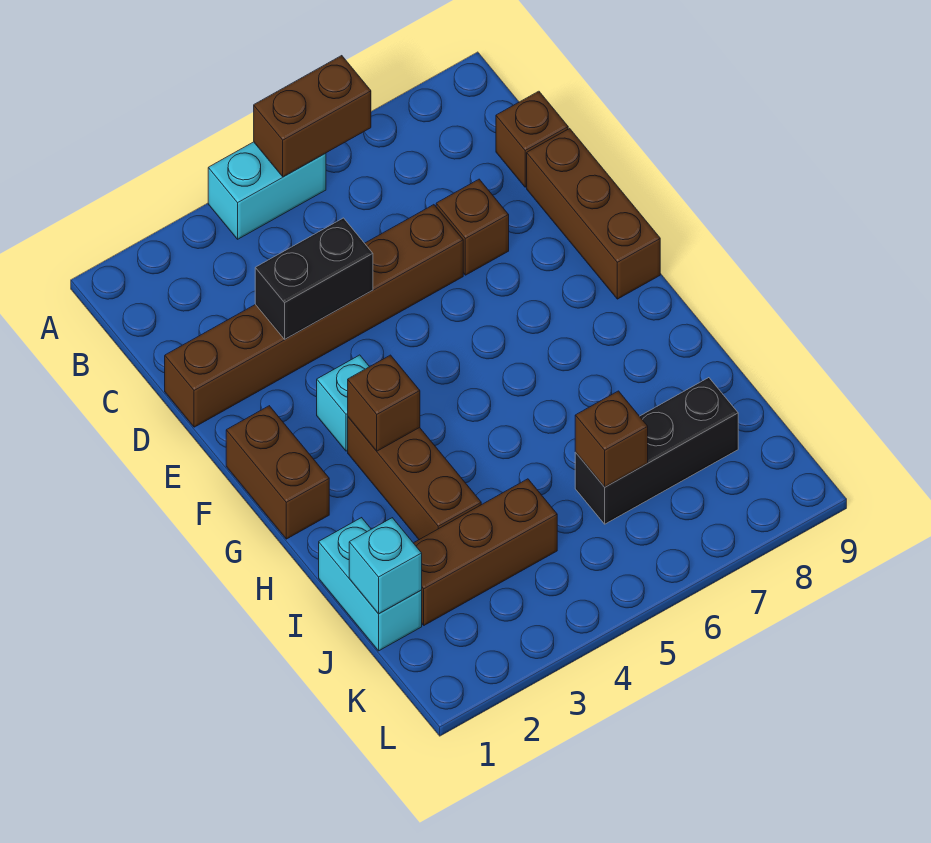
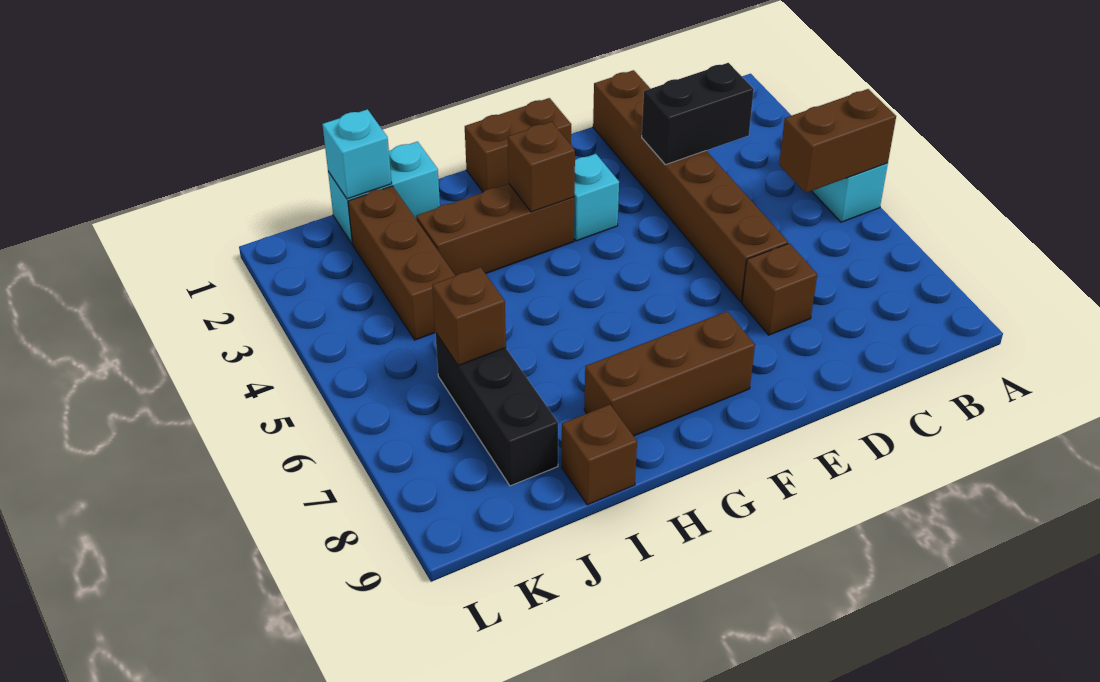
brown 1x2 brick [254,56,371,177] -> brown 1x2 brick turned to [779,89,896,193]
brown 1x1 brick [496,91,568,187] -> brown 1x1 brick moved to [562,405,637,505]
black 1x2 brick [255,218,373,339] -> black 1x2 brick turned to [642,63,754,165]
brown 1x3 brick [527,128,660,299] -> brown 1x3 brick moved to [584,311,755,436]

